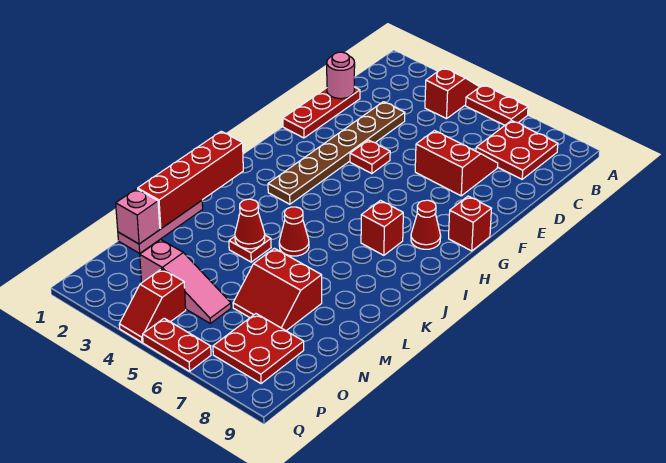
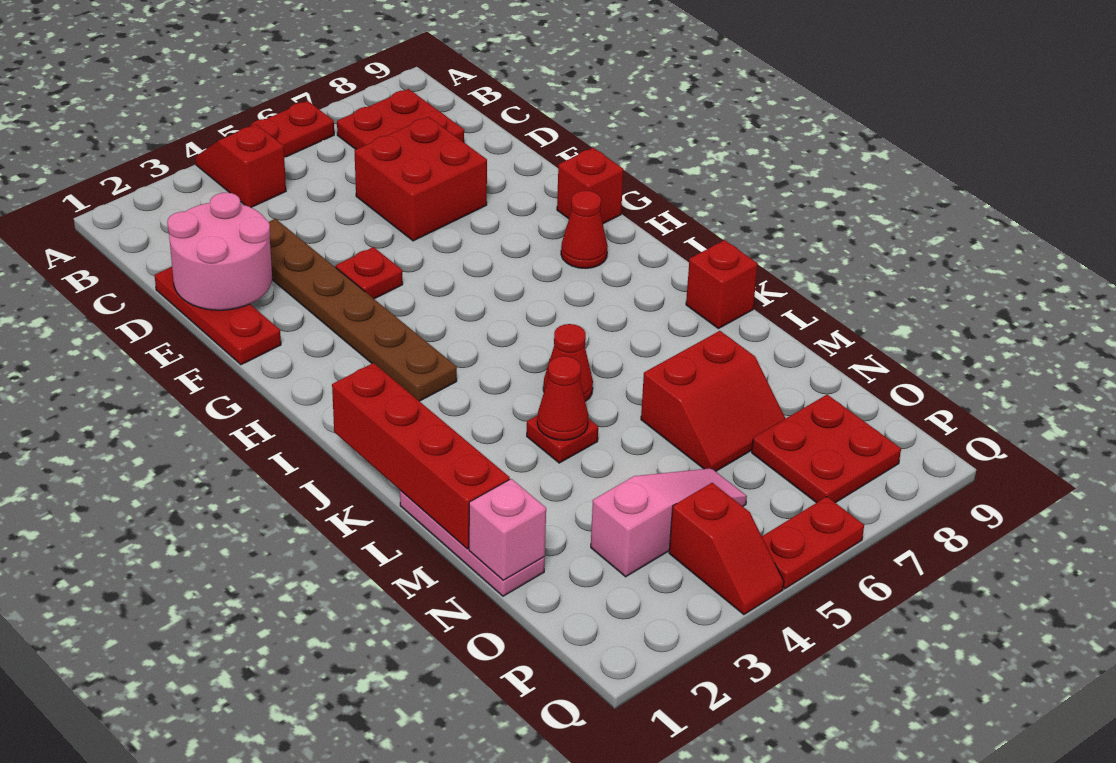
pink 1x1 round brick [327,52,355,99] -> pink 2x2 round brick [167,192,272,310]
red 2x2 slope [415,131,498,196] -> red 2x2 brick [355,117,487,241]
red 1x1 brick [361,201,403,255] -> red 1x1 brick moved to [686,240,758,329]

